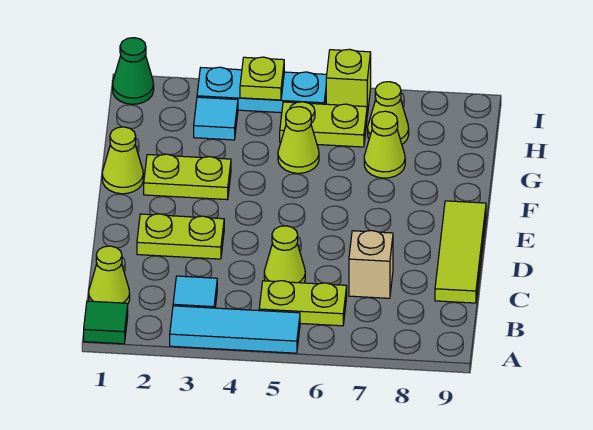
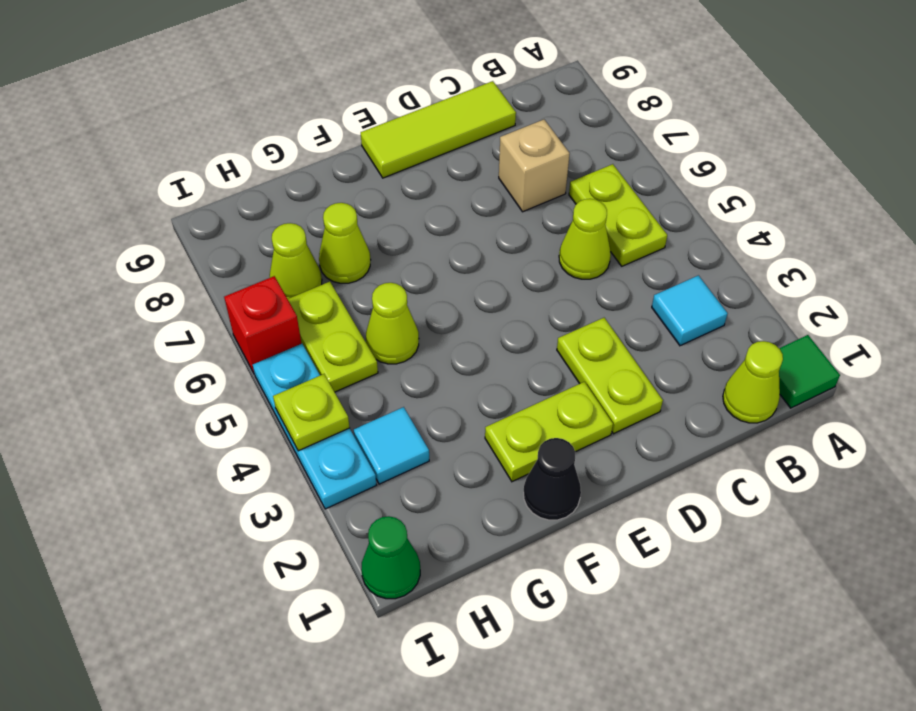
cyan 1x3 tile [170,306,300,353] -> none
lime 1x1 cone [102,127,143,194] -> black 1x1 cone [524,438,581,520]
lime 1x2 plate [144,154,231,200] -> lime 1x2 plate turned to [485,382,613,482]
lime 1x1 brick [326,49,371,115] -> red 1x1 brick [224,276,302,374]

